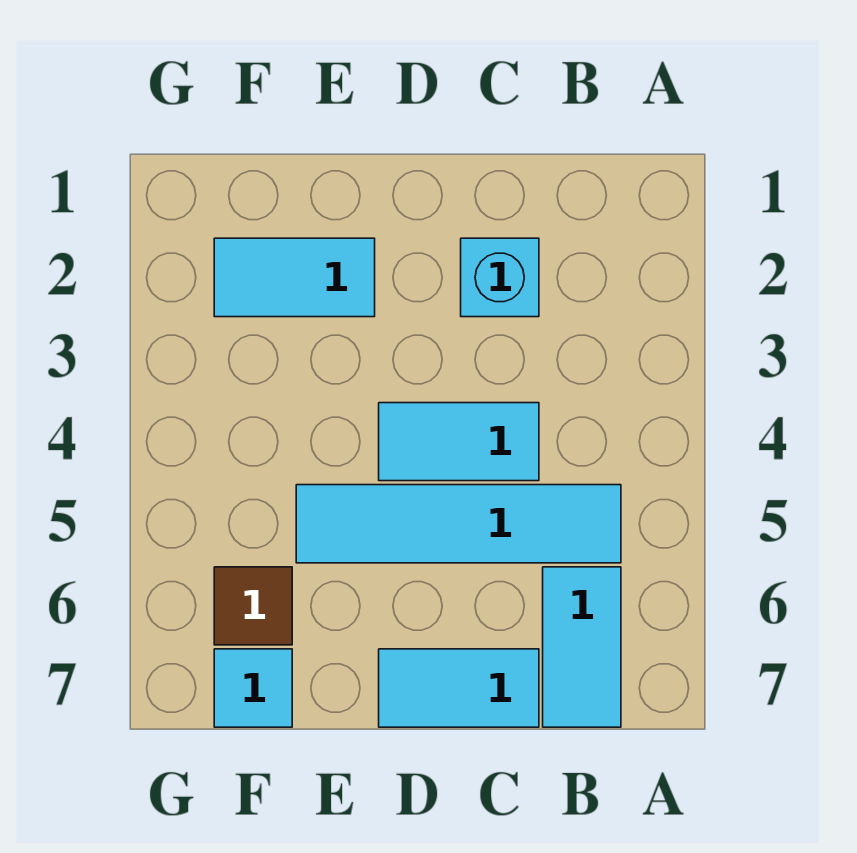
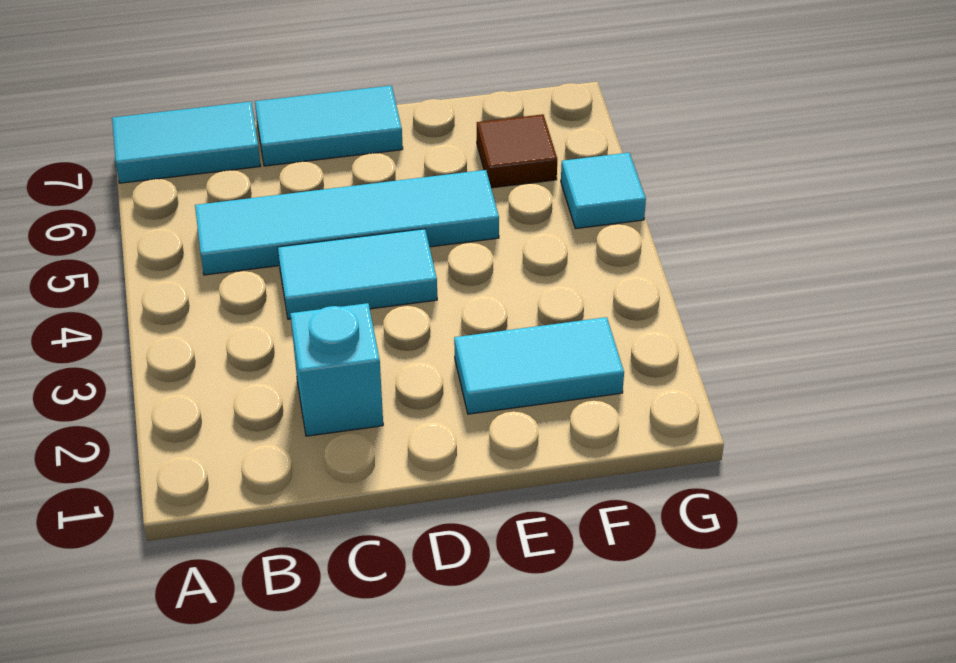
cyan 1x2 tile [543,567,621,727] -> cyan 1x2 tile turned to [112,102,260,183]
cyan 1x1 tile [214,649,292,727] -> cyan 1x1 tile moved to [561,153,646,229]

